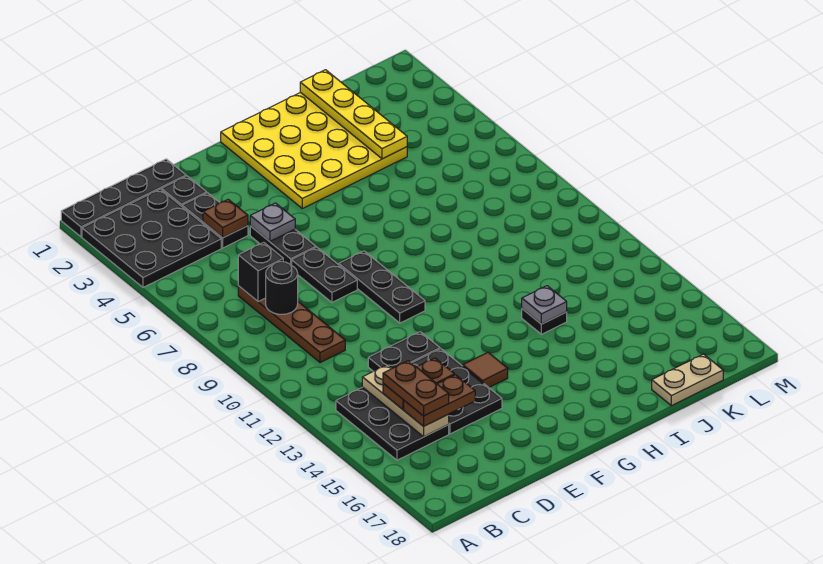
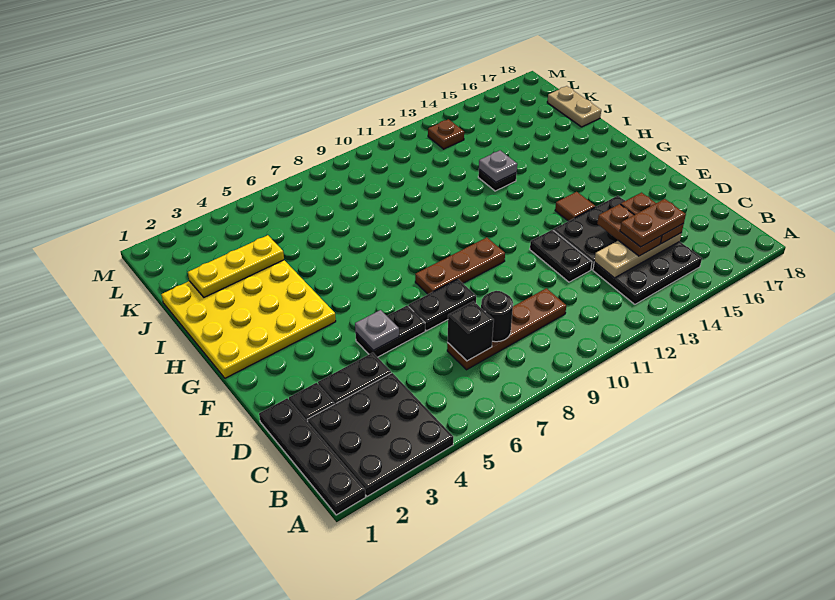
brown 1x1 plate [203,199,248,238] -> brown 1x1 plate moved to [428,119,464,149]
black 1x3 plate [338,251,425,323] -> brown 1x3 plate [415,237,505,294]
yellow 1x4 plate [300,70,407,159] -> yellow 1x3 plate [188,235,284,297]

